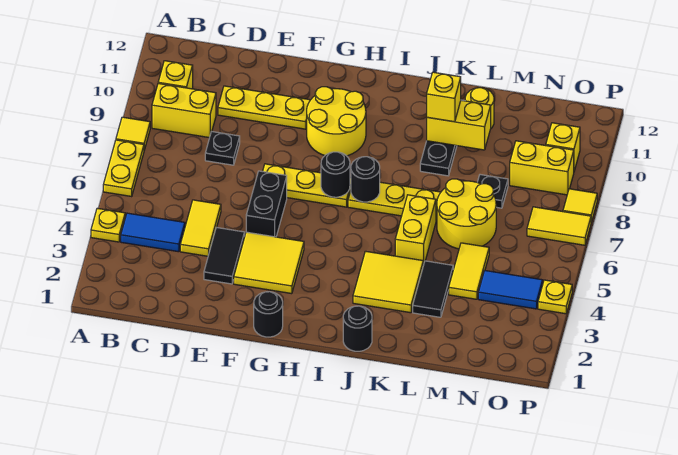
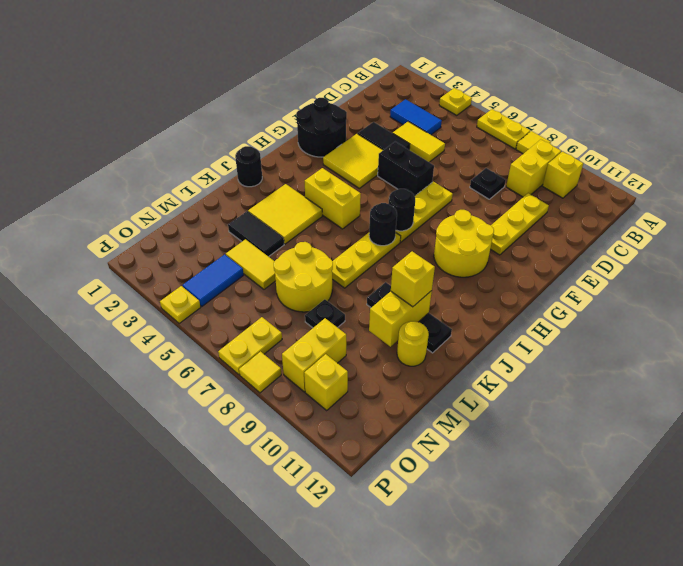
blue 1x2 tile [121,213,185,252] -> blue 1x2 tile turned to [390,99,442,135]
black 1x1 round brick [254,292,283,337] -> black 2x2 round brick [296,98,347,157]
yellow 1x2 brick [395,195,436,265] -> yellow 1x2 brick moved to [305,168,361,229]
yellow 1x2 tile [527,207,591,245] -> yellow 1x2 plate [218,317,282,375]

